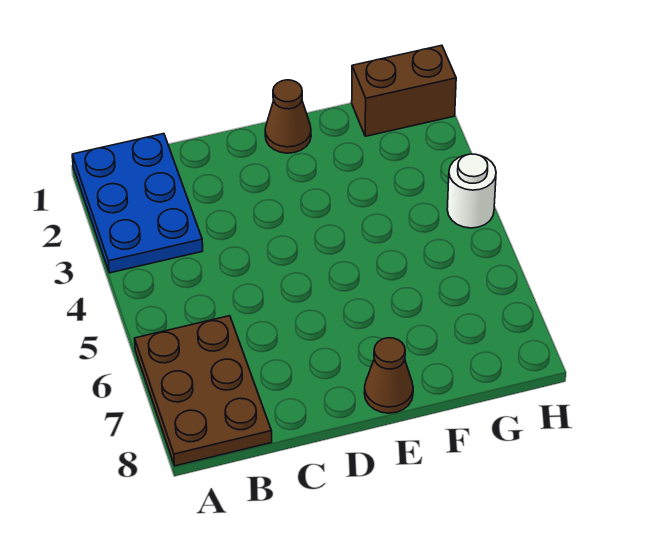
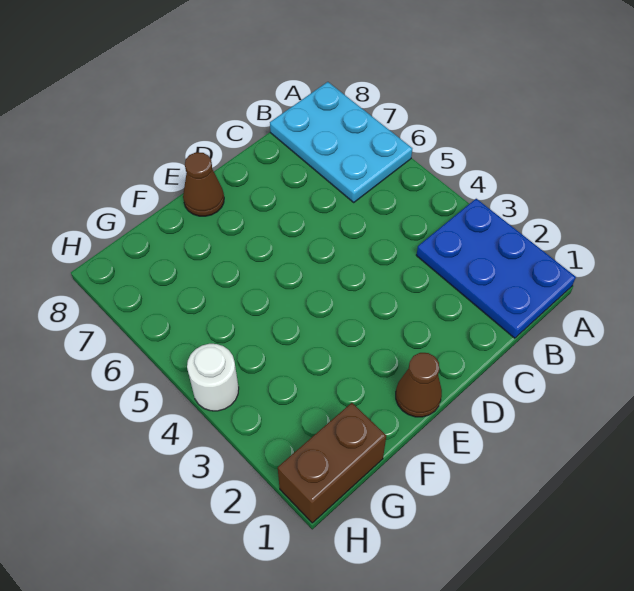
brown 2x3 plate [135,316,272,466] -> cyan 2x3 plate [270,82,412,202]

